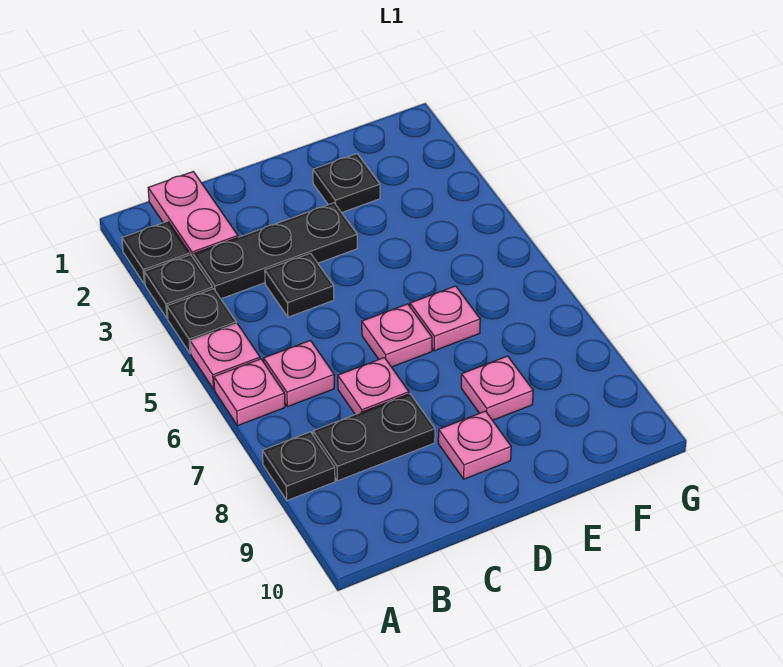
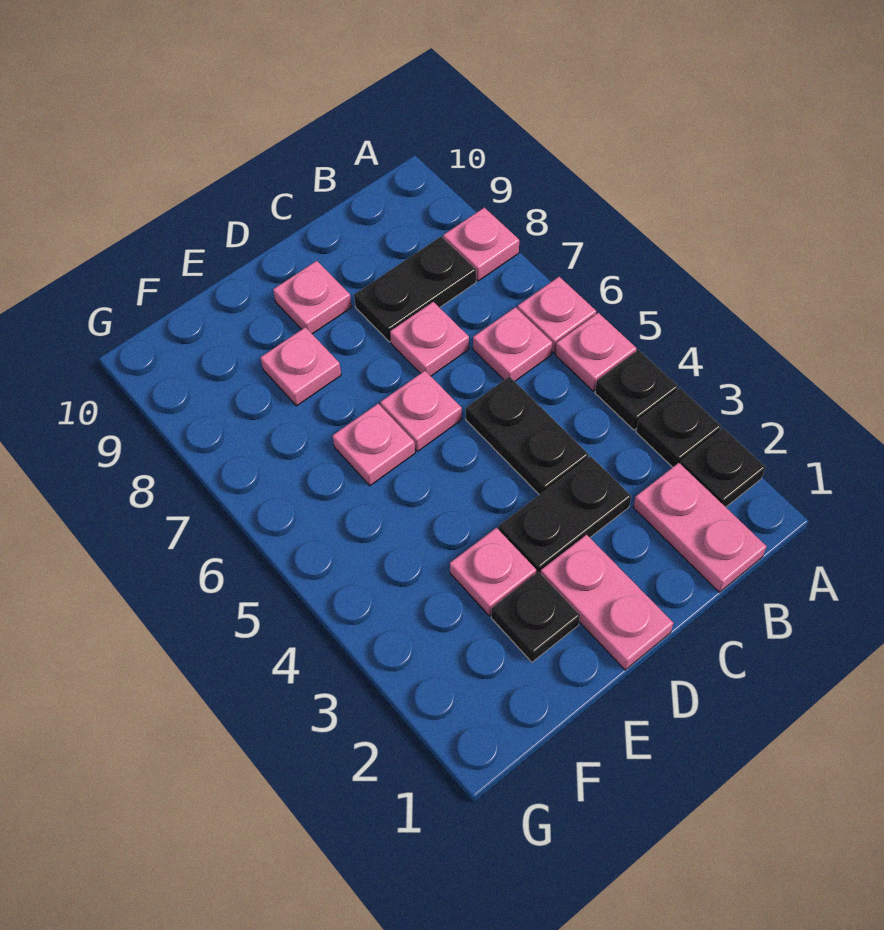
black 1x1 plate [262,432,335,500] -> pink 1x1 plate [443,208,519,281]
black 1x3 plate [193,203,357,299] -> black 1x2 plate [499,456,631,574]
black 1x1 plate [265,253,334,317] -> black 1x2 plate [466,376,589,495]
none -> pink 1x2 plate [541,535,673,670]
none -> pink 1x1 plate [450,528,536,616]

